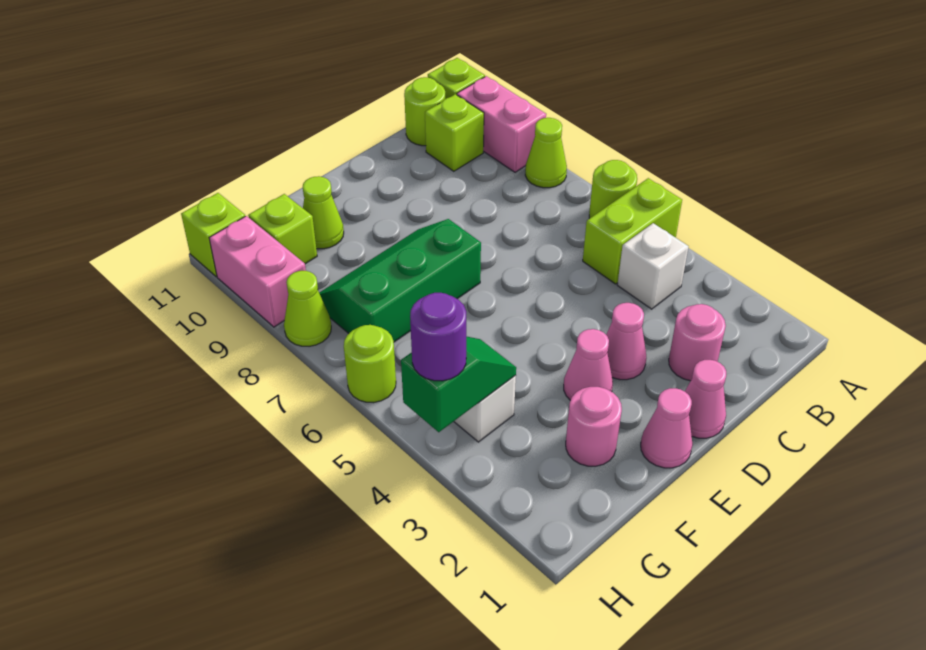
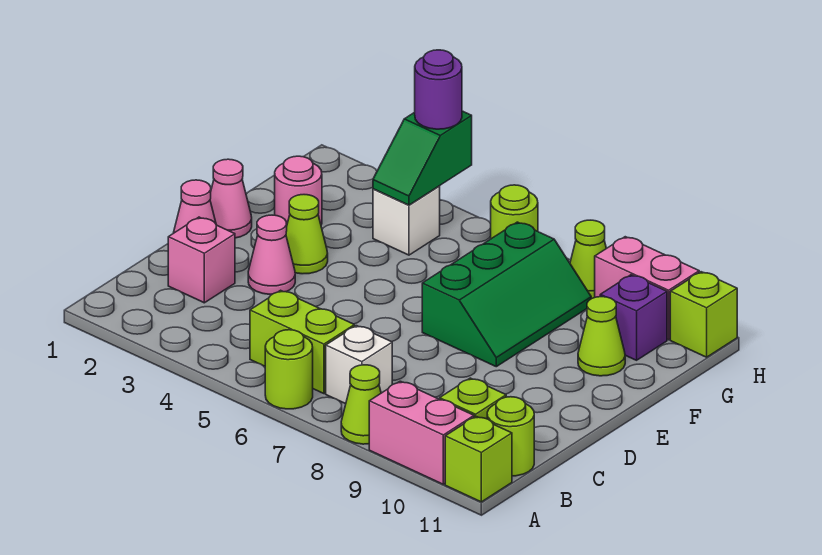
lime 1x2 brick [583,178,682,284] -> lime 1x2 brick turned to [250,290,355,394]
white 1x1 brick [617,223,689,309] -> white 1x1 brick moved to [326,326,392,404]
pink 1x1 round brick [669,304,726,381] -> pink 1x1 brick [168,217,235,303]
pink 1x1 cone [564,329,613,400] -> lime 1x1 cone [286,195,328,274]
lime 1x1 brick [248,194,317,264] -> purple 1x1 brick [600,275,667,360]

